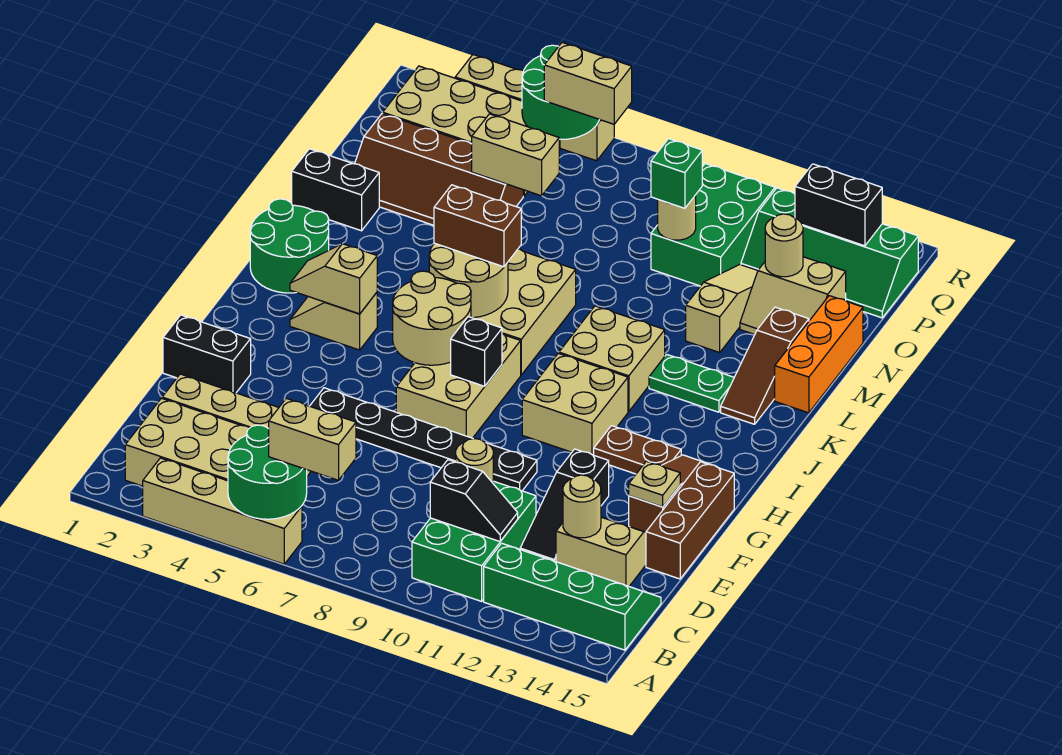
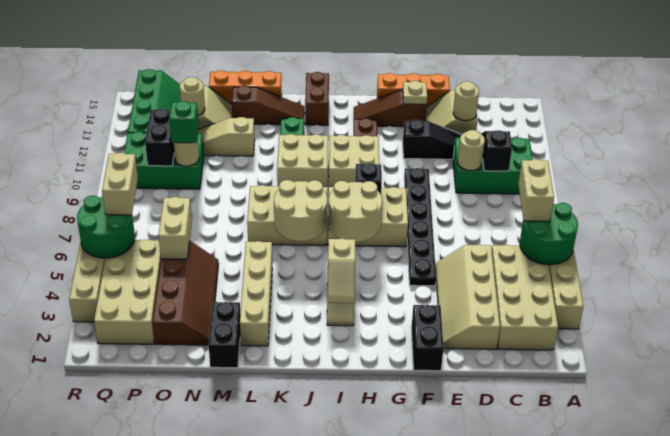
green 2x4 slope [484,543,661,650] -> none
brown 1x3 brick [646,462,734,579] -> orange 1x3 brick [377,73,450,107]
green 2x2 round brick [250,199,329,293] -> none
brown 1x2 brick [434,185,521,267] -> brown 1x2 brick moved to [305,72,329,125]
none -> tan 1x4 brick [240,241,272,346]
black 1x2 brick [795,164,882,246] -> black 1x2 brick moved to [145,108,174,166]

